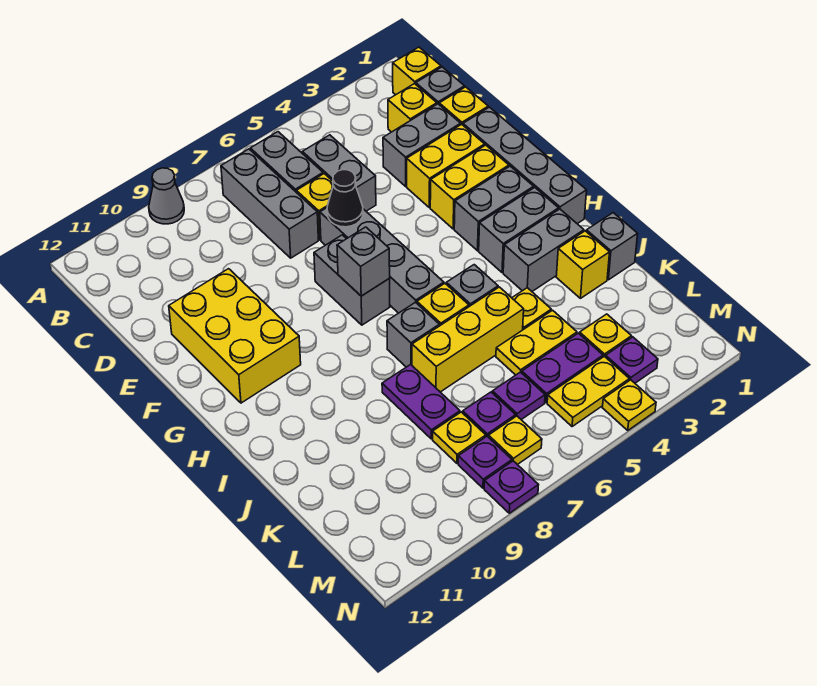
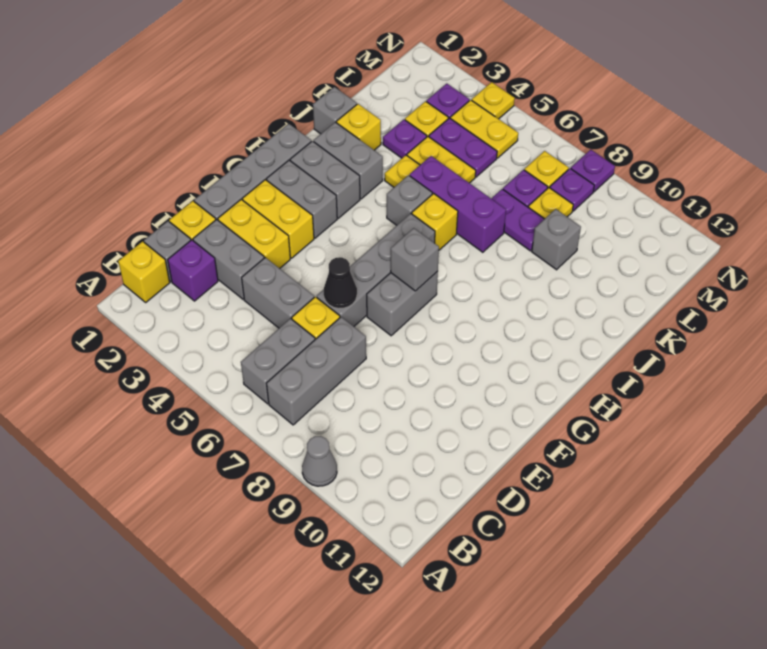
yellow 1x1 brick [388,84,437,132] -> purple 1x1 brick [168,240,218,301]
grey 1x2 brick [302,135,376,211] -> grey 1x2 brick turned to [242,258,314,328]
yellow 2x3 brick [169,269,301,403] -> none
grey 1x1 brick [387,302,439,367] -> grey 1x1 brick moved to [532,209,581,270]
yellow 1x3 brick [412,287,524,392] -> purple 1x3 brick [410,156,506,252]
purple 1x2 plate [382,364,460,439] -> purple 1x2 plate turned to [491,189,544,251]
purple 1x1 plate [492,372,545,420] -> purple 1x1 plate moved to [383,120,427,158]

